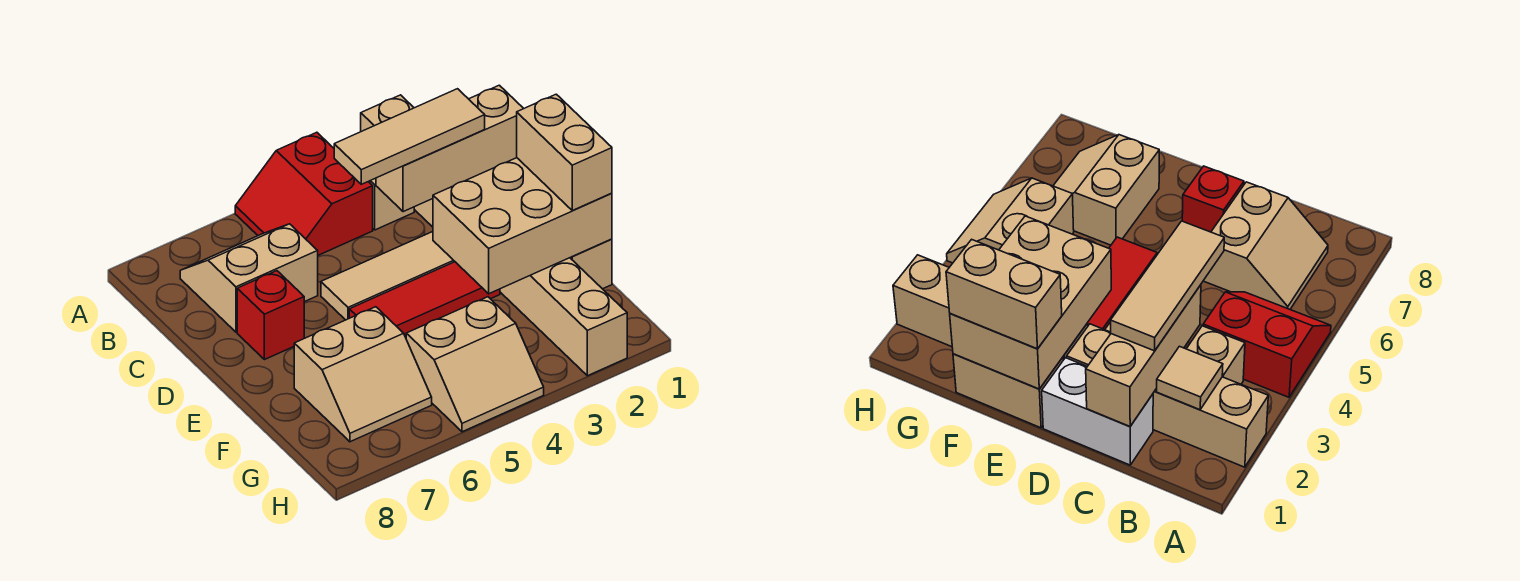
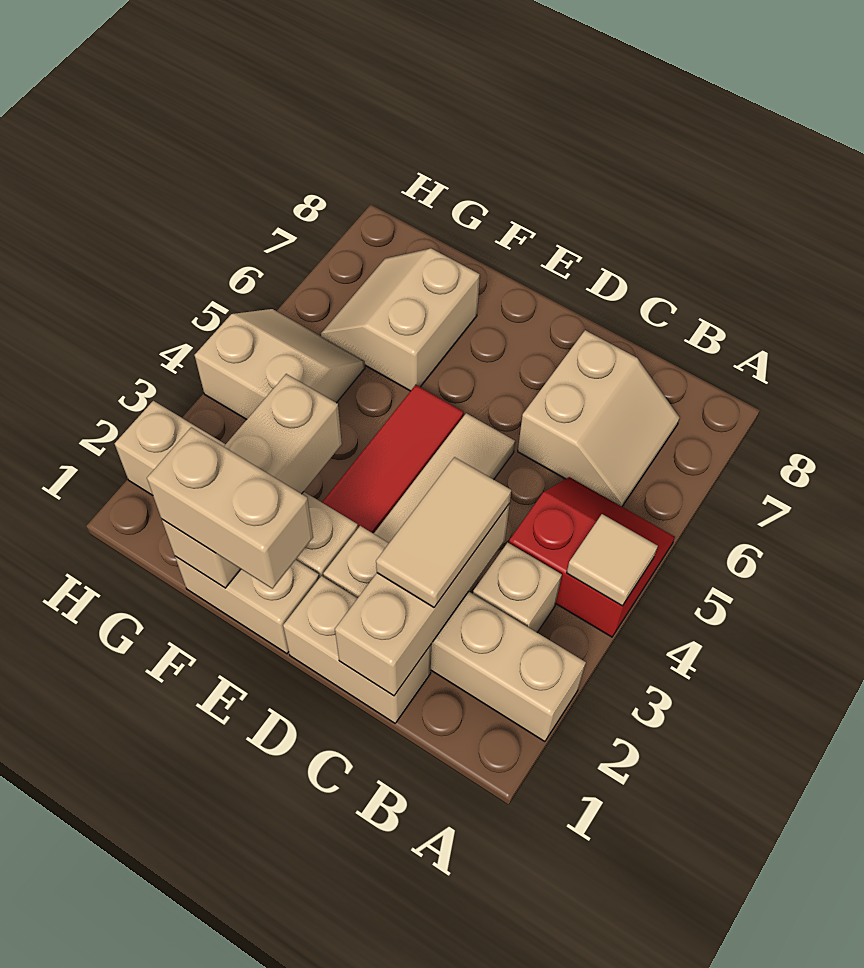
tan 1x1 tile [1157,346,1223,410] -> tan 1x1 tile moved to [567,514,658,606]
white 1x2 brick [1042,358,1153,465] -> tan 1x2 brick [283,576,431,723]
tan 1x3 tile [334,89,485,184] -> tan 1x2 tile [376,457,511,607]
red 1x1 brick [237,271,304,360] -> none
tan 2x3 brick [433,158,612,294] -> tan 1x3 brick [162,374,342,588]
tan 2x2 slope [406,297,544,432] -> tan 2x2 slope turned to [195,309,365,420]

